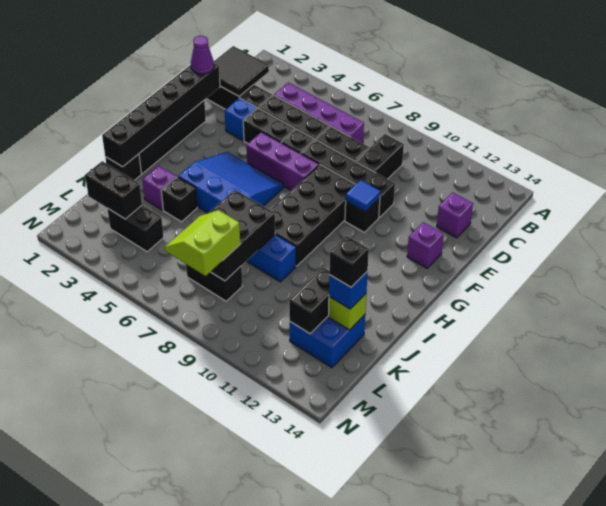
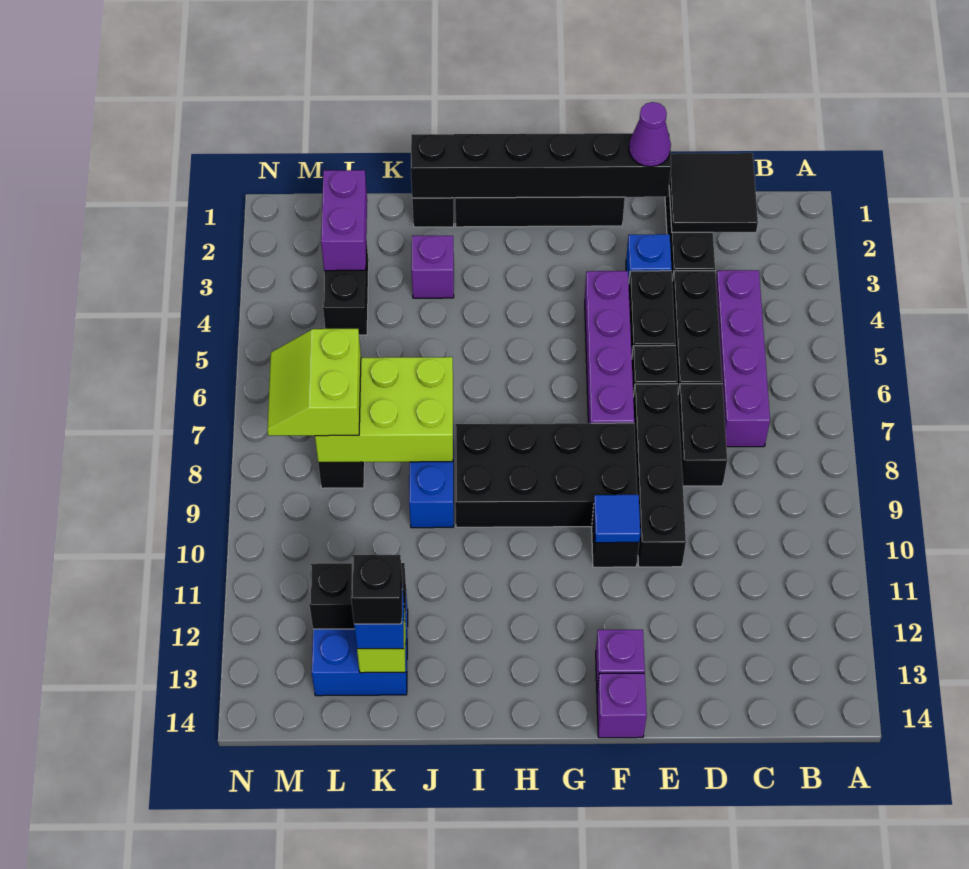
black 1x2 brick [356,134,404,179] -> none
purple 1x1 brick [437,192,473,238] -> purple 1x1 brick moved to [597,673,647,738]
purple 1x3 brick [246,132,319,190] -> purple 1x4 brick [585,271,634,423]
blue 3x3 slope [178,152,284,213] -> none
black 1x1 brick [161,177,197,222] -> none
black 2x3 brick [209,190,275,281] -> lime 2x3 brick [315,357,453,463]
black 1x2 brick [85,161,142,219] -> purple 1x2 brick [321,170,367,271]
lime 2x2 slope [165,210,240,276] -> lime 2x2 slope turned to [267,329,361,436]

